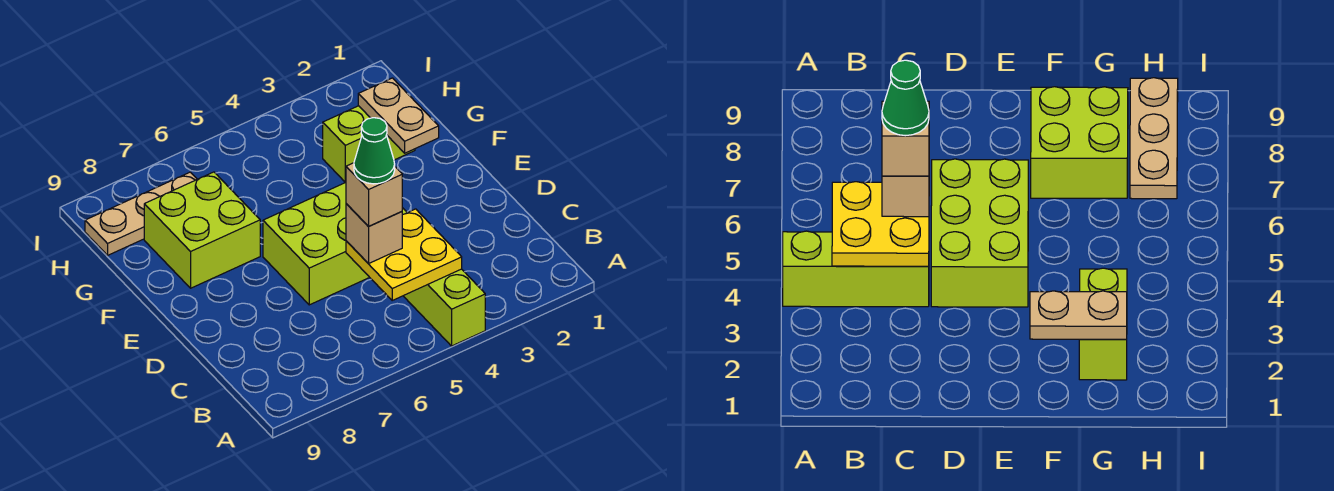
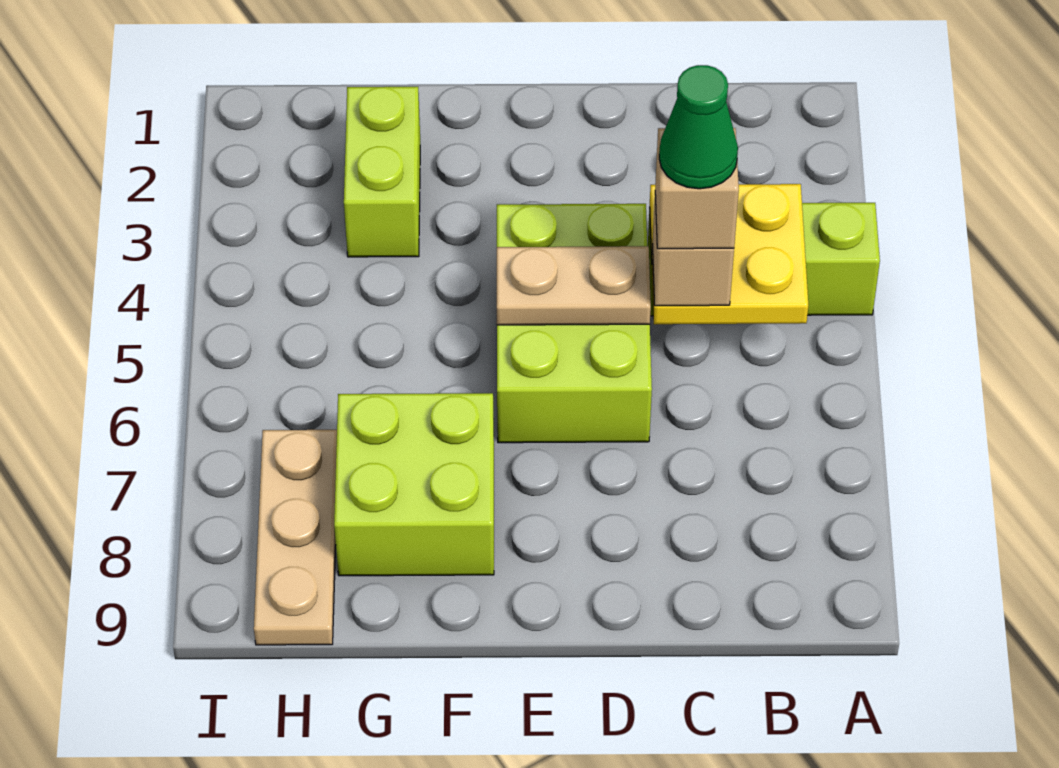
tan 1x2 plate [358,78,439,153] -> tan 1x2 plate moved to [497,246,651,325]

